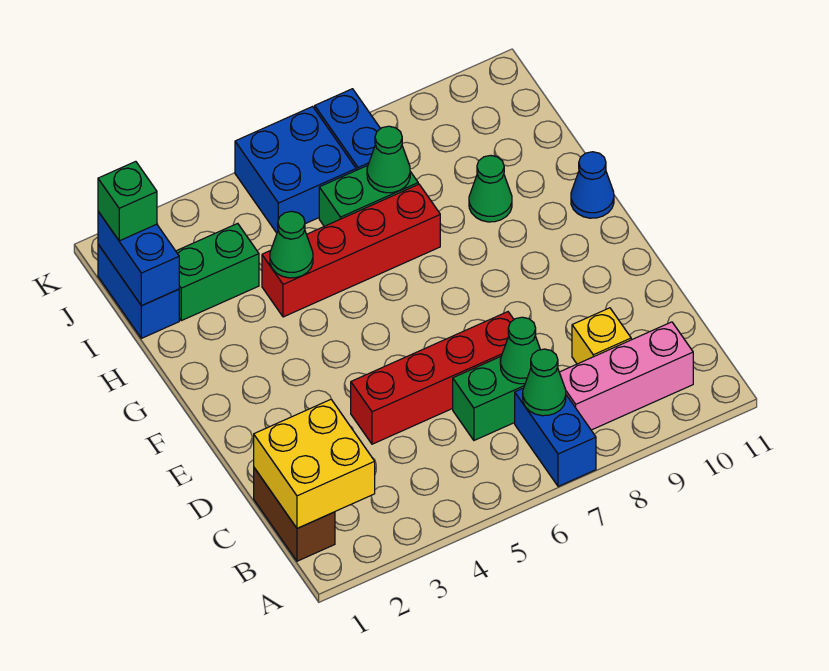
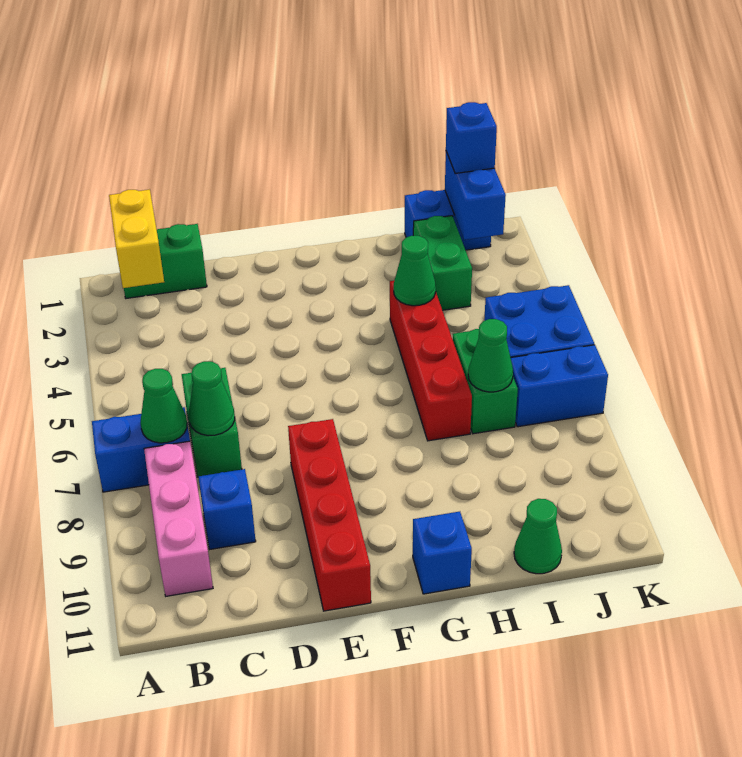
brown 1x2 brick [254,468,335,561] -> green 1x2 brick [124,224,207,298]
yellow 2x2 brick [254,399,375,528] -> yellow 1x2 brick [109,189,164,288]
yellow 1x1 brick [572,308,631,364] -> blue 1x1 brick [198,469,256,549]
red 1x4 brick [351,312,514,444] -> red 1x4 brick moved to [288,419,371,611]
blue 1x1 cone [571,152,614,218] -> blue 1x1 brick [413,512,472,594]
green 1x1 cone [469,155,512,222] -> green 1x1 cone moved to [514,499,562,574]
blue 1x2 brick [98,212,179,306] -> blue 1x2 brick turned to [445,152,506,240]
green 1x1 brick [98,161,157,241] -> blue 1x1 brick [446,102,497,173]

